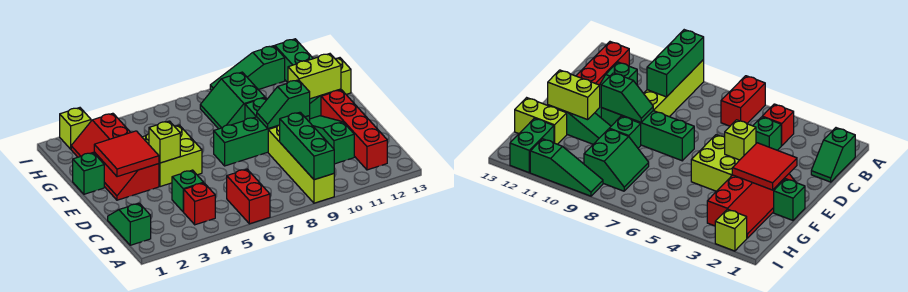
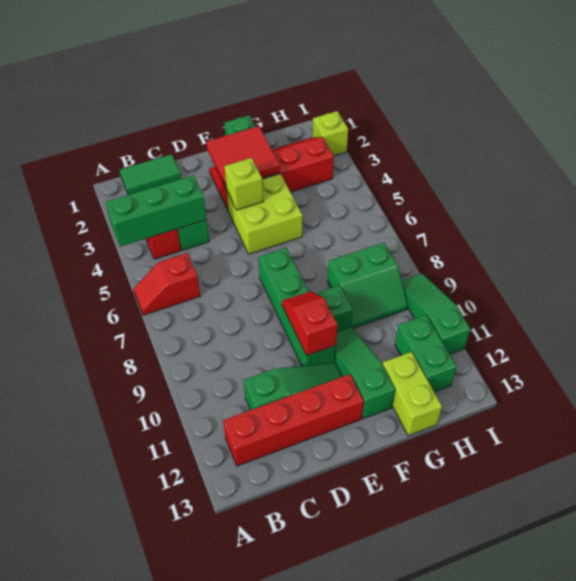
red 1x2 brick [227,169,270,224] -> red 1x2 slope [133,253,200,315]
lime 1x4 brick [268,125,334,203] -> none
green 1x3 brick [280,112,334,180] -> green 1x3 brick moved to [106,175,206,247]
green 1x2 slope [108,203,151,245] -> green 1x2 tile [120,154,181,195]
green 1x2 slope [257,80,310,129] -> red 1x2 slope [282,291,337,356]
lime 1x2 brick [288,54,341,99] -> none
green 2x2 slope [200,72,265,129] -> green 2x2 slope turned to [328,243,408,328]
green 1x2 brick [275,39,313,83] -> green 1x2 brick turned to [395,315,457,392]

